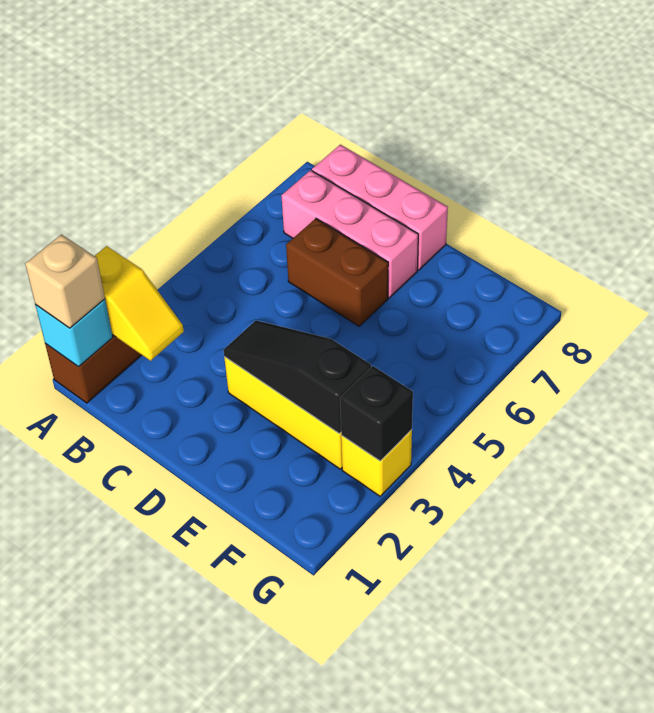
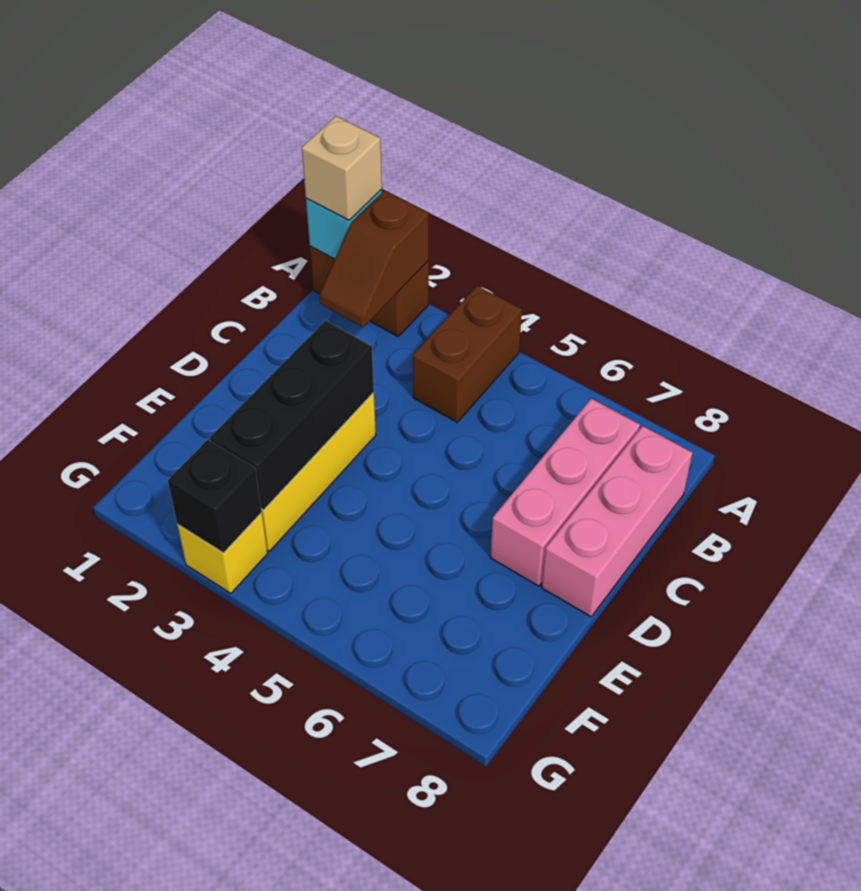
yellow 1x2 slope [95,246,184,361] -> brown 1x2 slope [319,190,429,327]
brown 1x2 brick [286,218,388,326] -> brown 1x2 brick moved to [413,286,522,422]
black 1x3 slope [224,320,371,434] -> black 1x3 brick [210,321,374,510]

